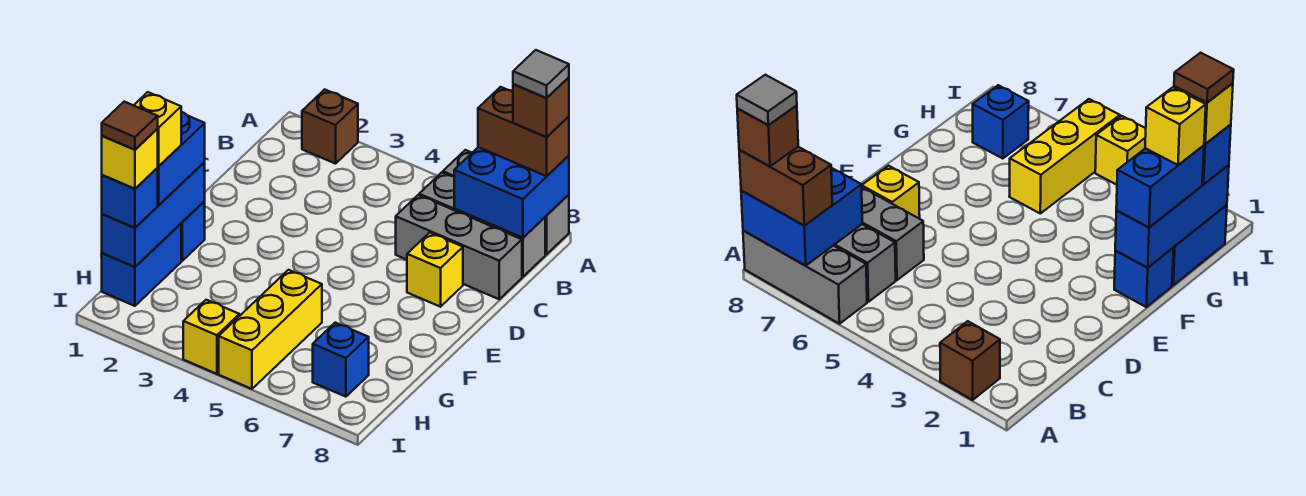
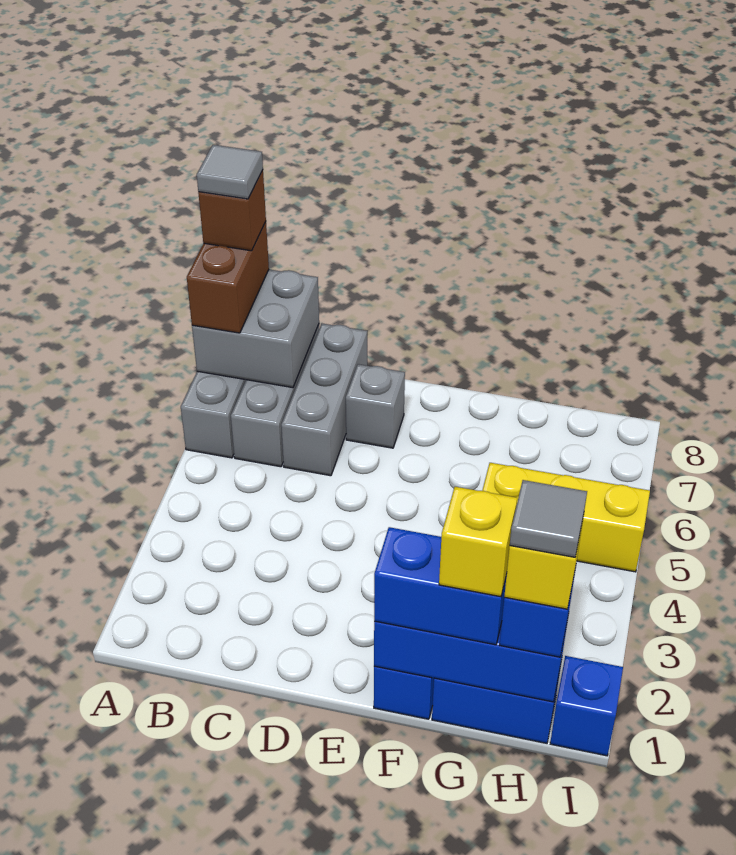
brown 1x1 brick [302,89,358,164] -> none
blue 2x2 brick [454,147,569,238] -> grey 2x2 brick [192,270,319,388]
yellow 1x1 brick [407,233,463,307] -> grey 1x1 brick [346,364,405,448]
brown 1x1 tile [102,102,158,150] -> grey 1x1 tile [510,480,587,557]
blue 1x1 brick [313,323,369,397] -> blue 1x1 brick moved to [550,656,623,756]
yellow 1x1 brick [183,300,239,374] -> none

